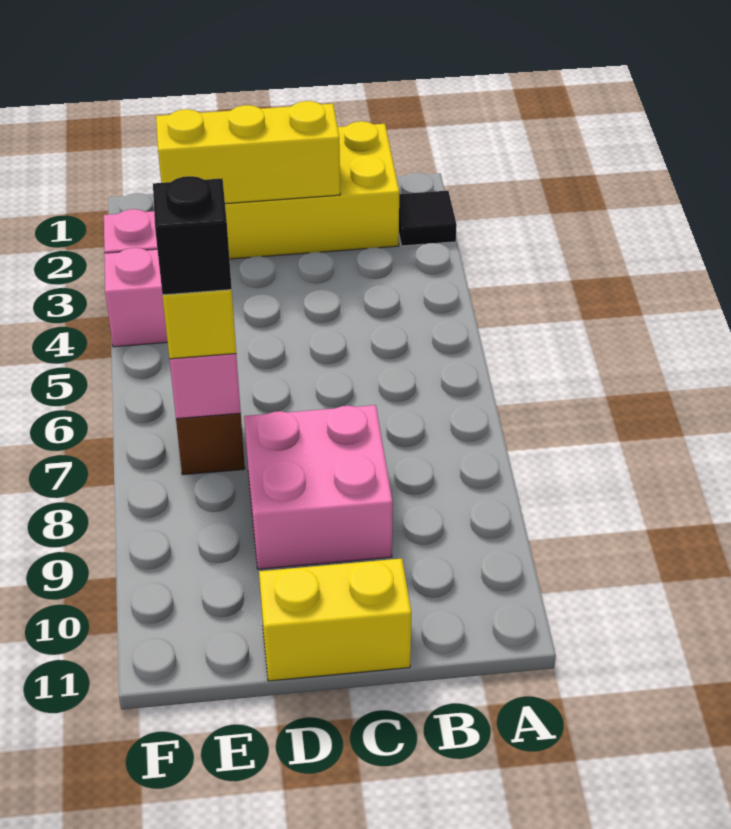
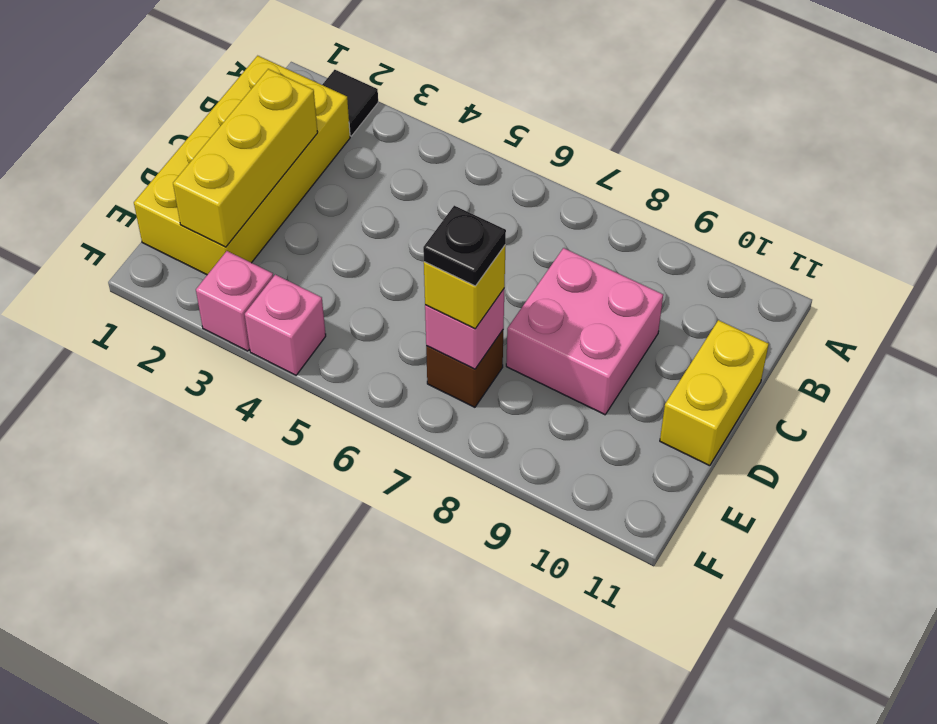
black 1x1 brick [153,176,232,295] -> black 1x1 plate [423,206,506,286]

